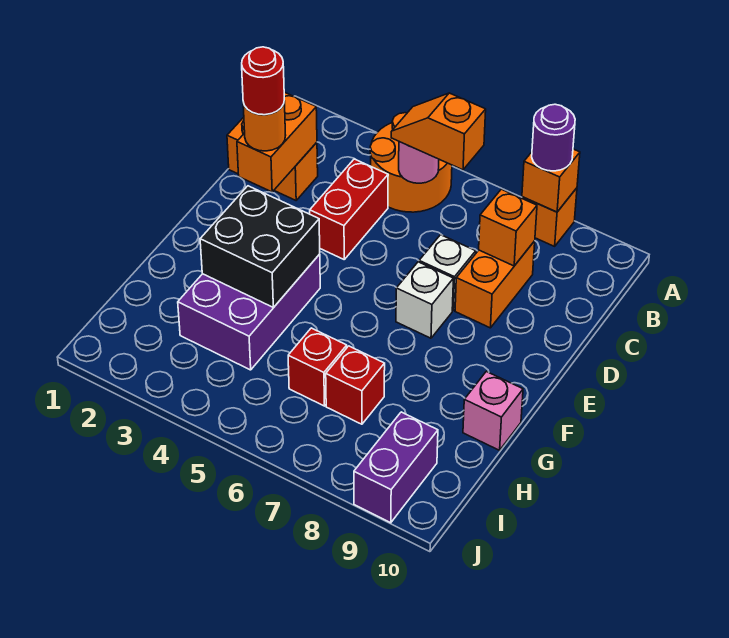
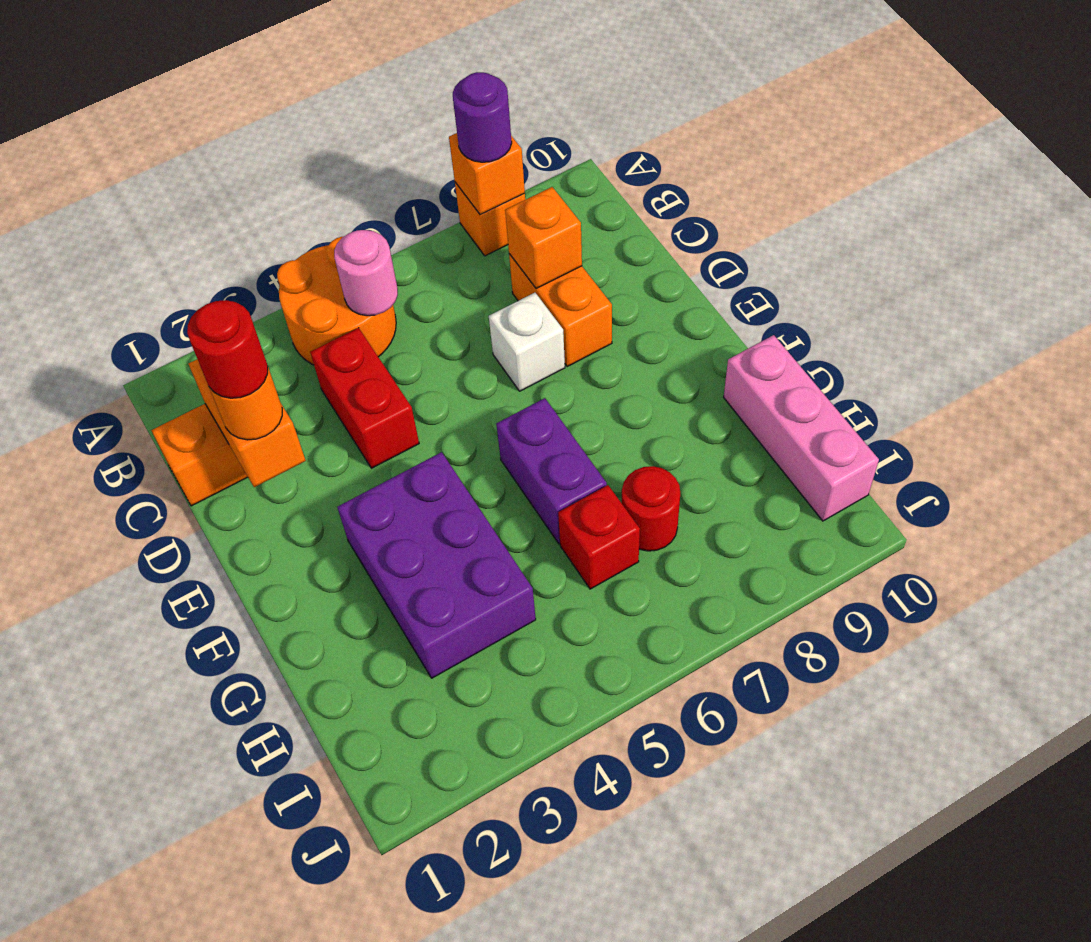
orange 1x2 slope [391,93,486,170] -> none
white 1x1 brick [396,262,453,338] -> none
black 2x2 brick [200,186,320,308] -> none
pink 1x1 brick [463,371,523,450] -> pink 1x3 brick [724,335,879,521]
red 1x1 brick [326,346,385,424] -> red 1x1 round brick [622,466,680,551]
purple 1x2 brick [354,412,438,523] -> purple 1x2 brick moved to [496,398,607,544]

